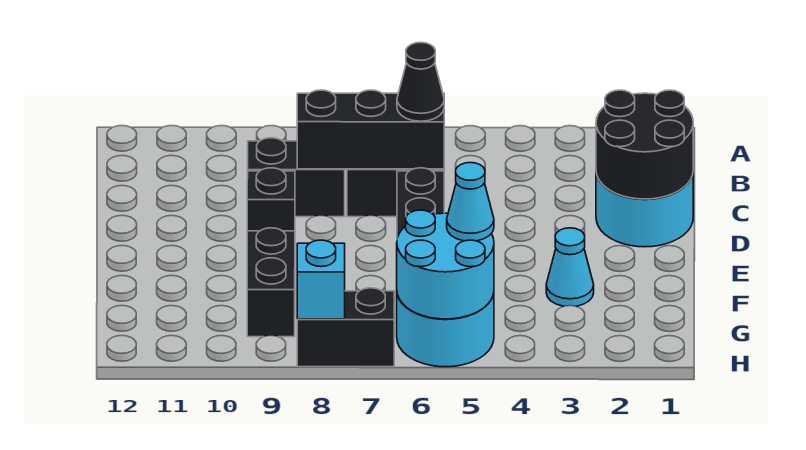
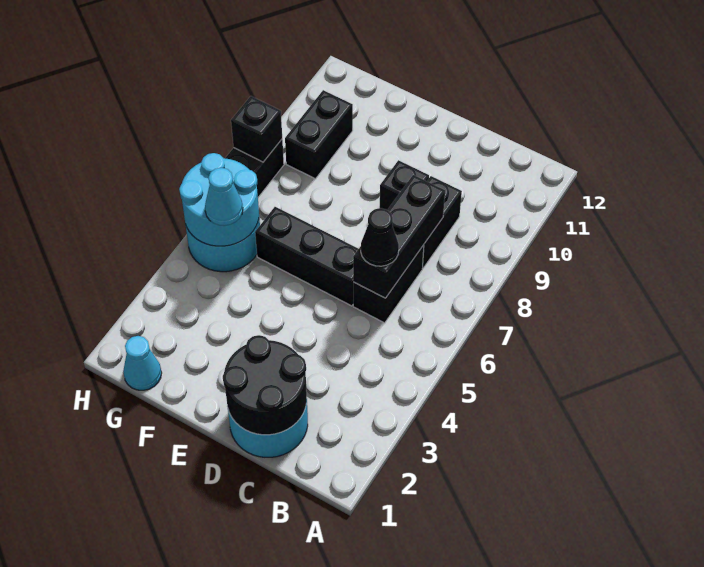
cyan 1x1 cone [546,228,594,306] -> cyan 1x1 cone moved to [123,336,162,390]
black 1x2 brick [247,228,295,337] -> black 1x2 brick turned to [285,90,353,179]
cyan 1x1 brick [297,240,345,319] -> black 1x1 brick [231,96,282,162]

